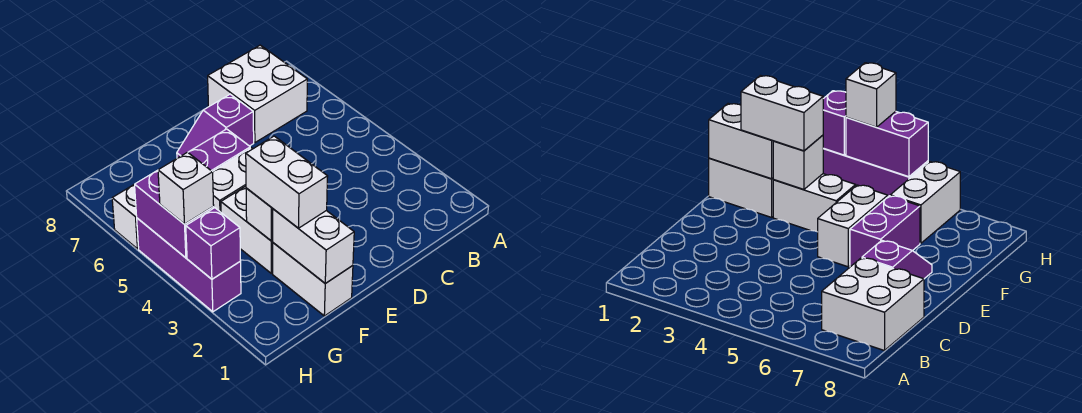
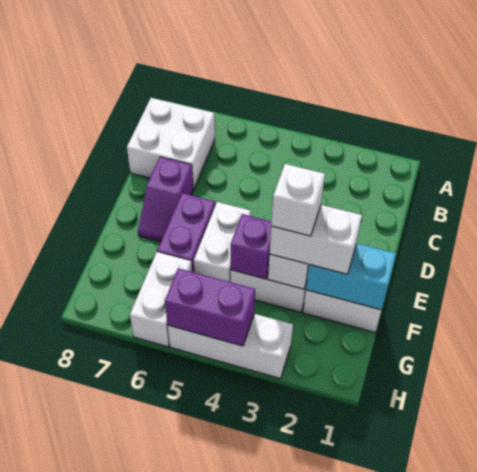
white 1x2 brick [272,209,354,283] -> cyan 1x2 brick [306,243,396,310]
purple 1x3 brick [137,218,241,312] -> white 1x3 brick [168,314,293,378]
purple 1x1 brick [186,208,241,279] -> purple 1x1 brick moved to [231,214,272,279]
white 1x1 brick [158,152,214,224] -> white 1x1 brick moved to [271,164,325,236]

